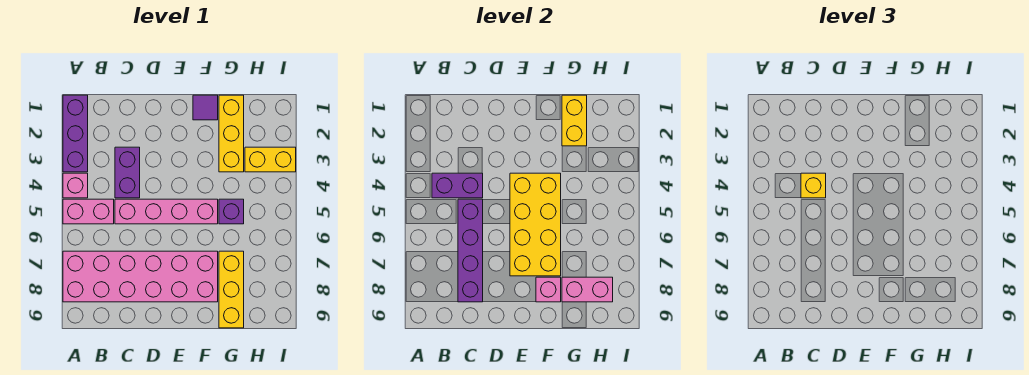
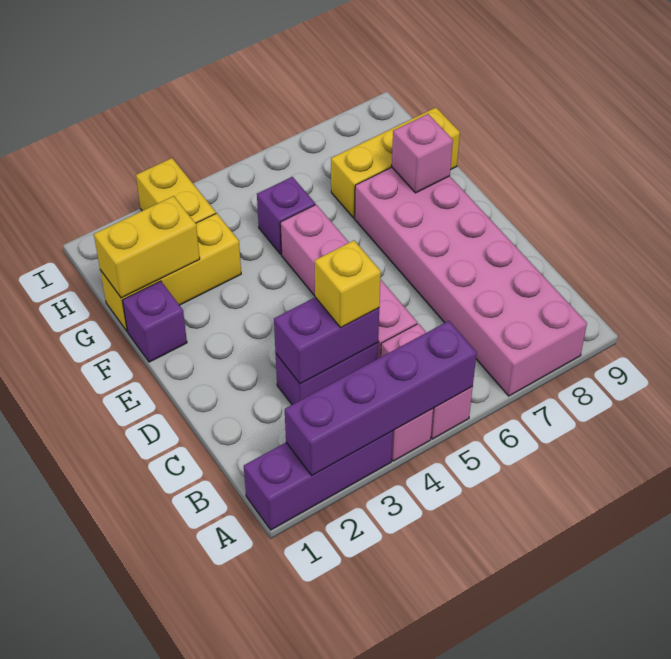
purple 1x2 brick [432,173,483,198] -> purple 1x2 brick turned to [274,297,379,384]
purple 1x4 brick [458,199,483,302] -> purple 1x4 brick moved to [285,321,477,475]
yellow 2x4 brick [510,173,561,276] -> none
purple 1x1 tile [193,95,218,120] -> purple 1x1 brick [122,281,187,362]
pink 1x2 brick [562,277,613,302] -> none

